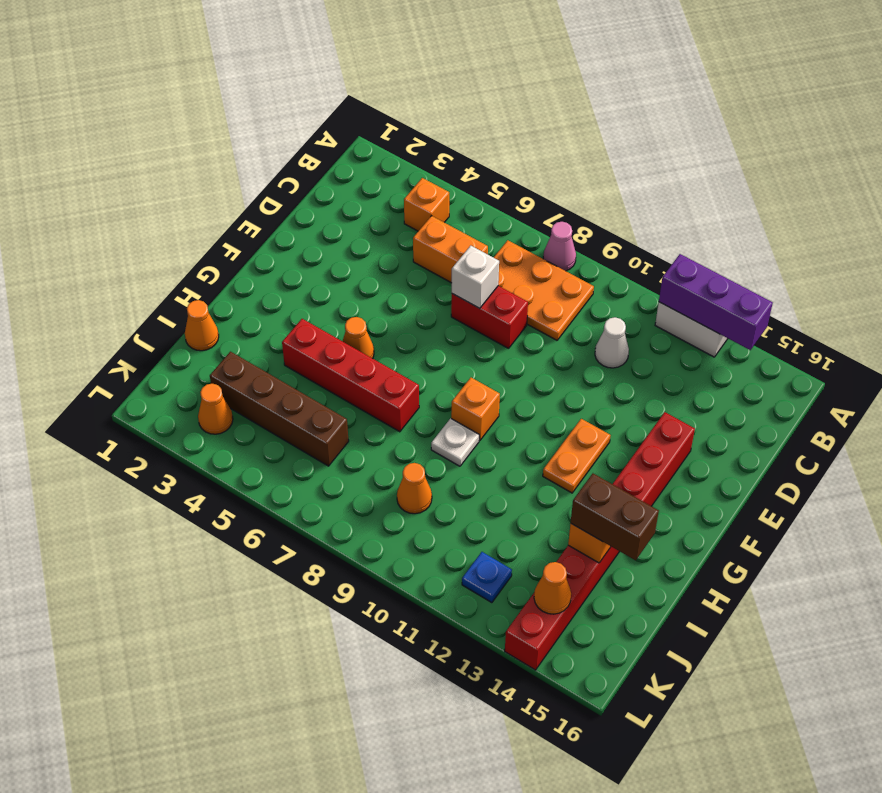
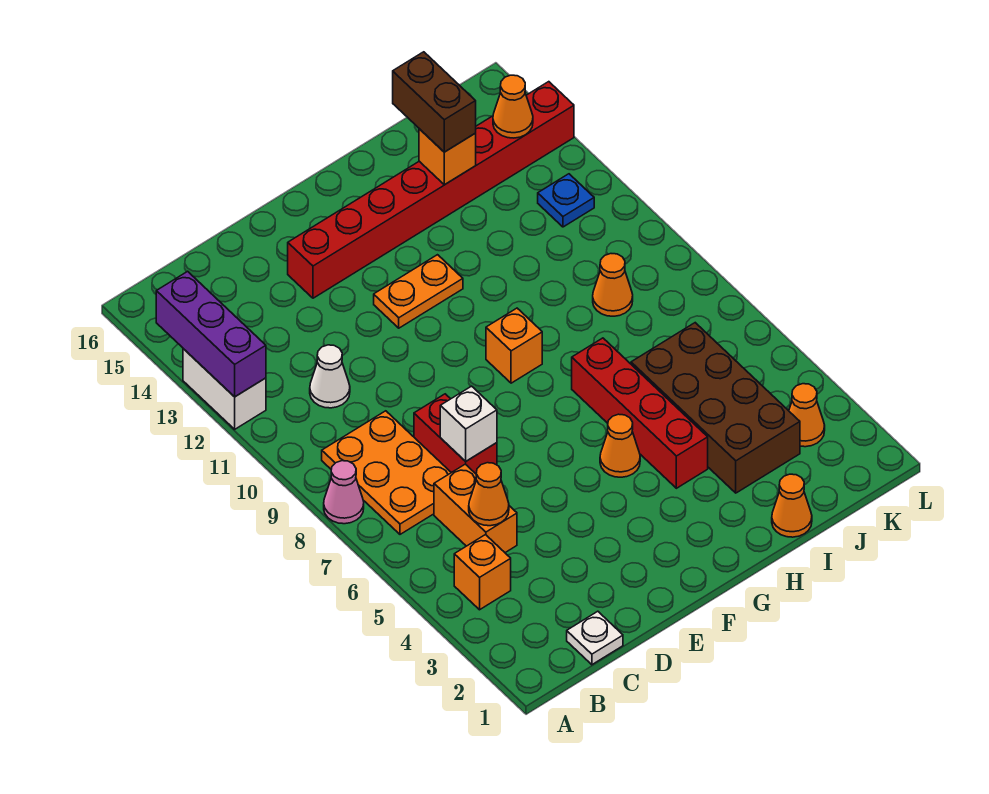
none -> orange 1x1 cone [469,463,509,526]
white 1x1 plate [431,418,479,466] -> white 1x1 plate moved to [567,611,623,665]
brown 1x4 brick [210,352,349,466] -> brown 2x4 brick [631,323,800,493]

